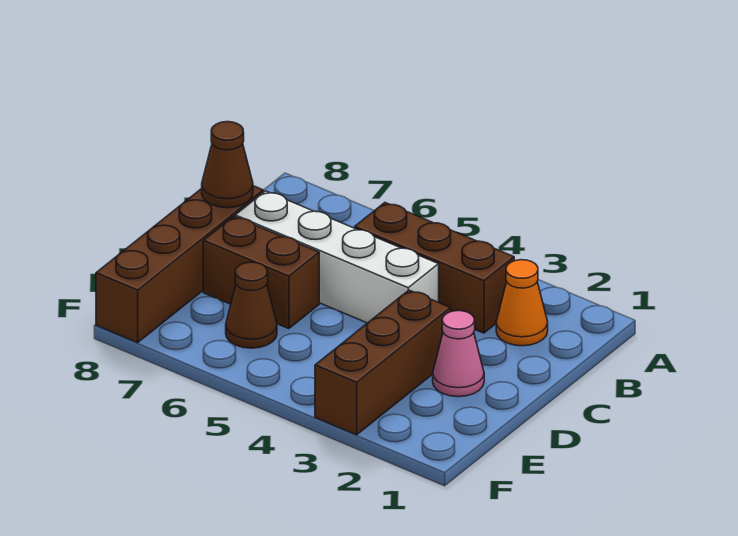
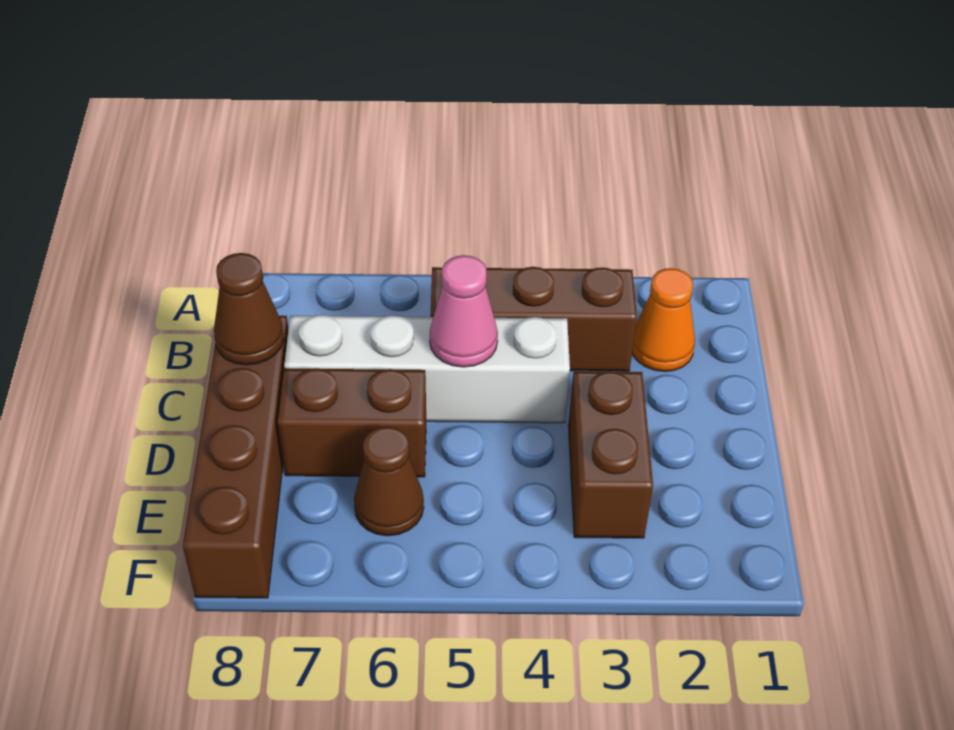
pink 1x1 cone [433,311,484,397] -> pink 1x1 cone moved to [430,255,498,367]
brown 1x3 brick [315,290,451,435] -> brown 1x2 brick [568,371,653,538]

